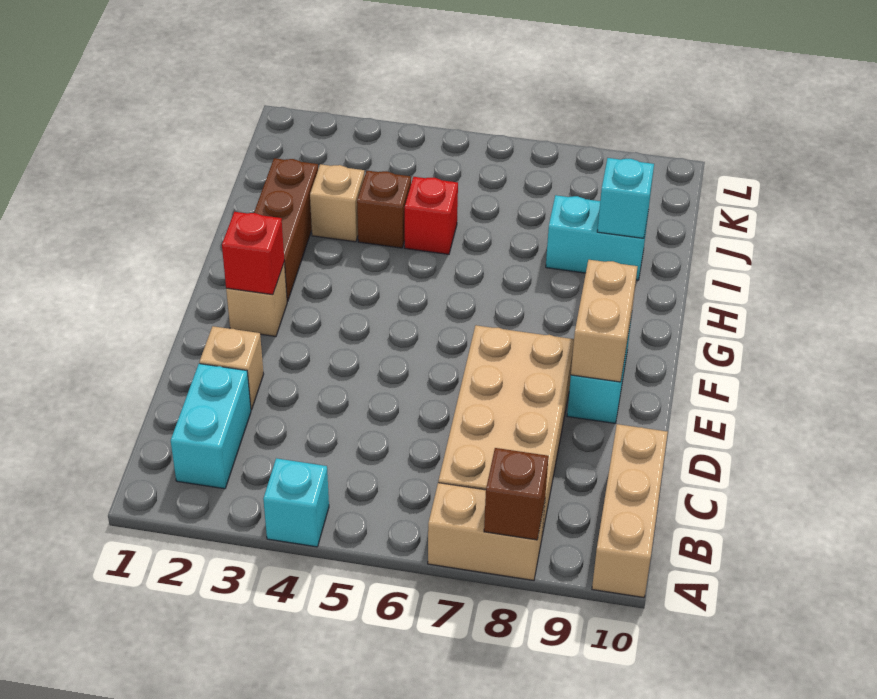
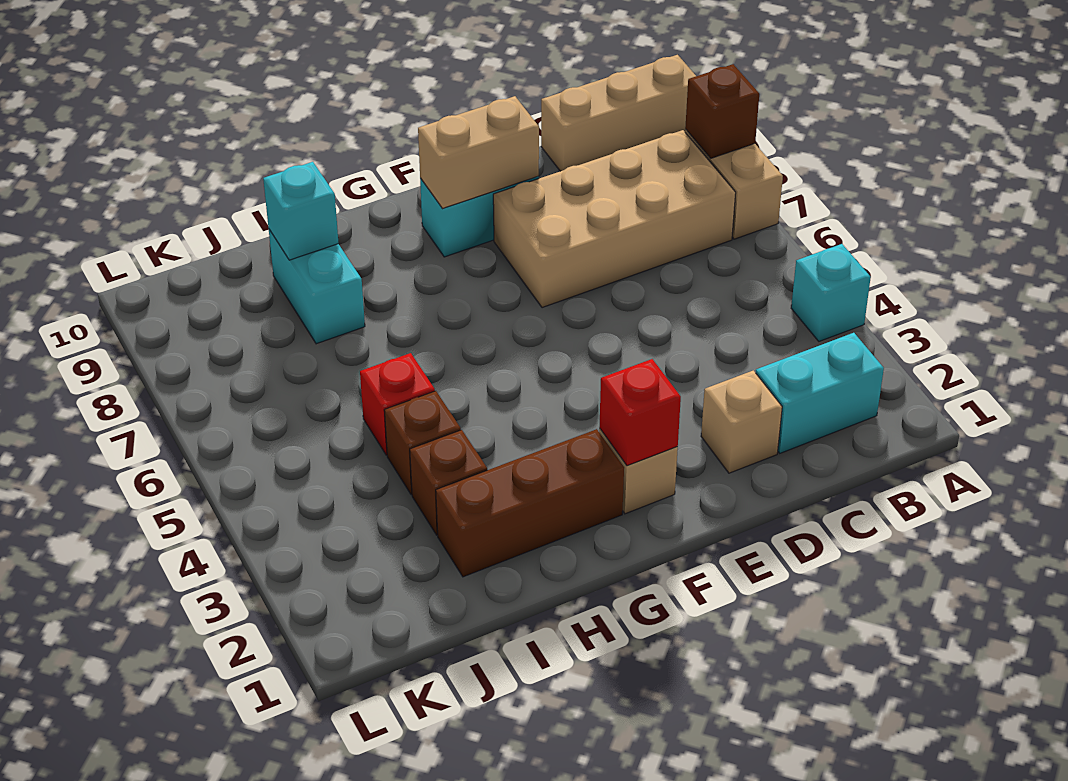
tan 1x1 brick [310,164,365,242] -> brown 1x1 brick [410,430,487,535]

